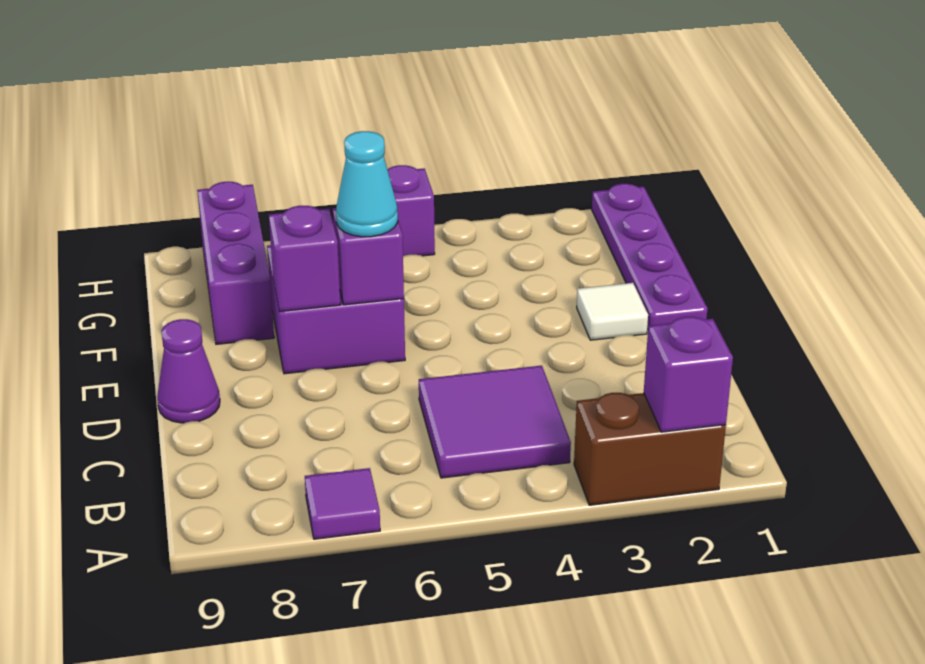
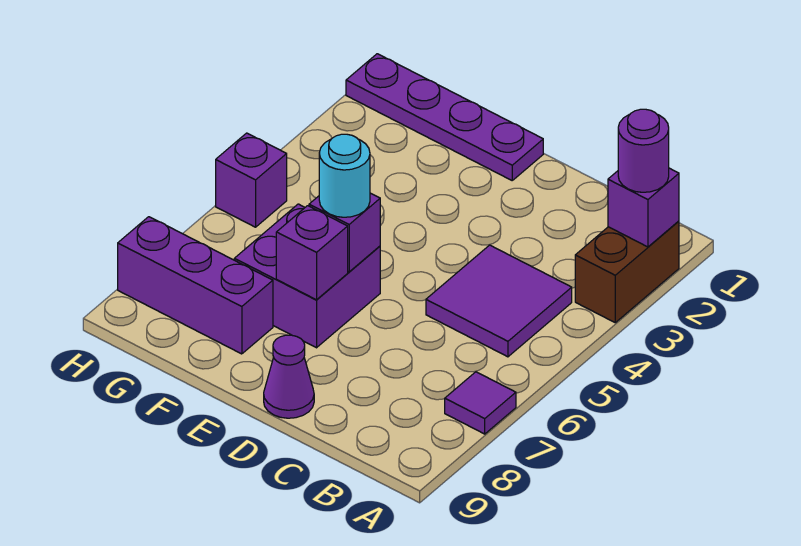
none -> purple 1x1 round brick [618,109,669,192]
white 1x1 tile [577,283,648,340] -> none
cyan 1x1 cone [336,131,398,237] -> cyan 1x1 round brick [319,134,370,217]

